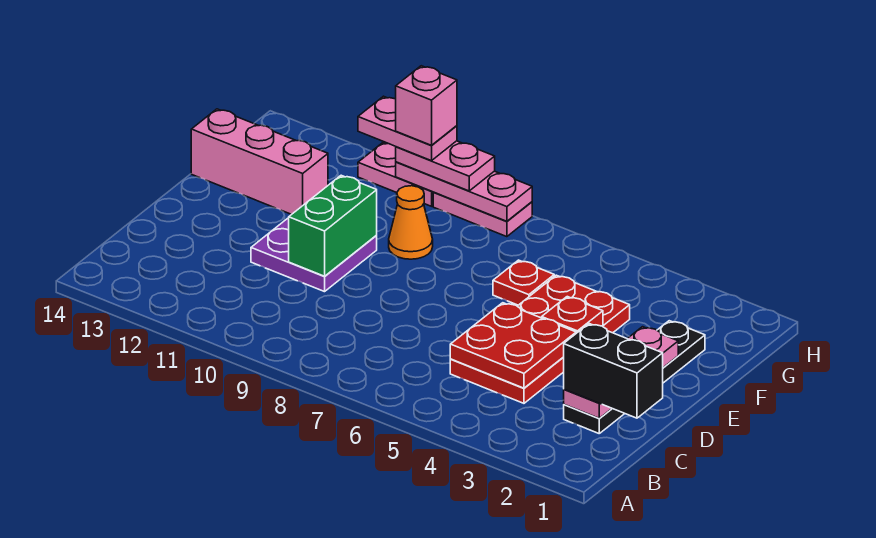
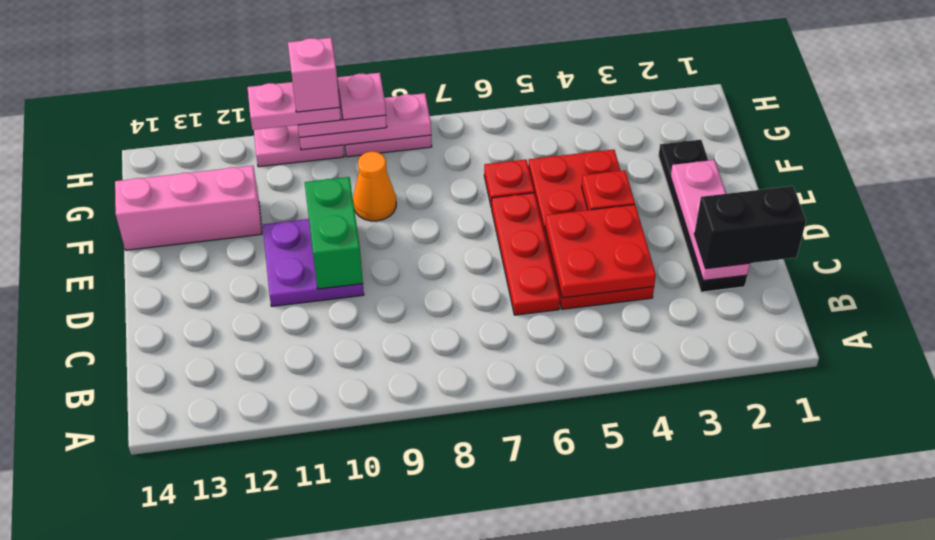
none -> red 1x3 plate [491,193,560,315]
none -> pink 1x1 plate [338,73,386,120]

